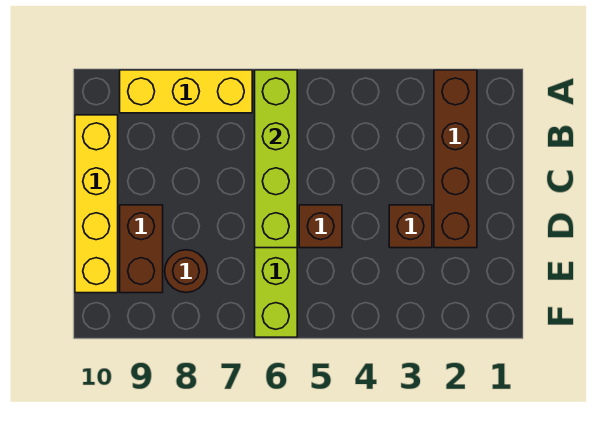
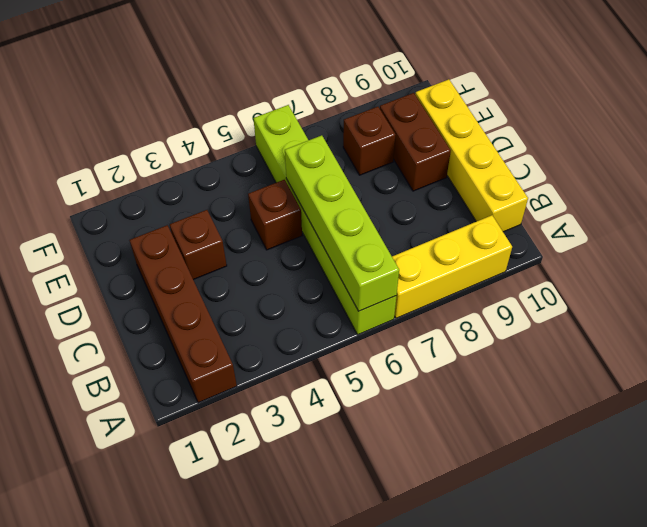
brown 1x1 round brick [165,250,207,292] -> brown 1x1 brick [343,107,395,175]

